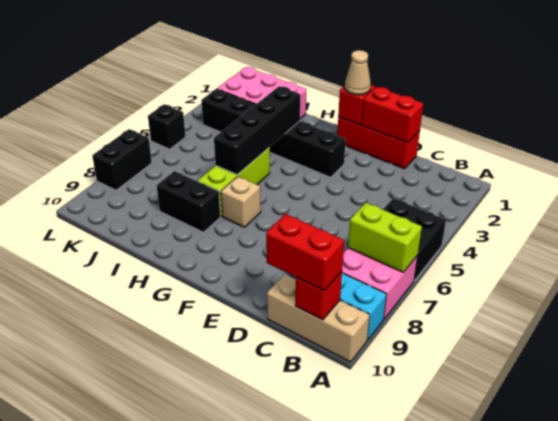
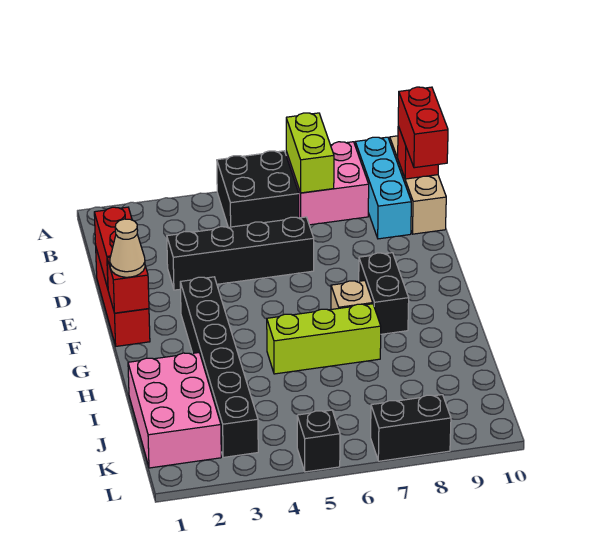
black 1x4 brick [214,86,300,175] -> black 1x4 brick moved to [167,217,314,290]
black 1x2 brick [157,171,220,232] -> black 1x2 brick moved to [359,253,409,334]

